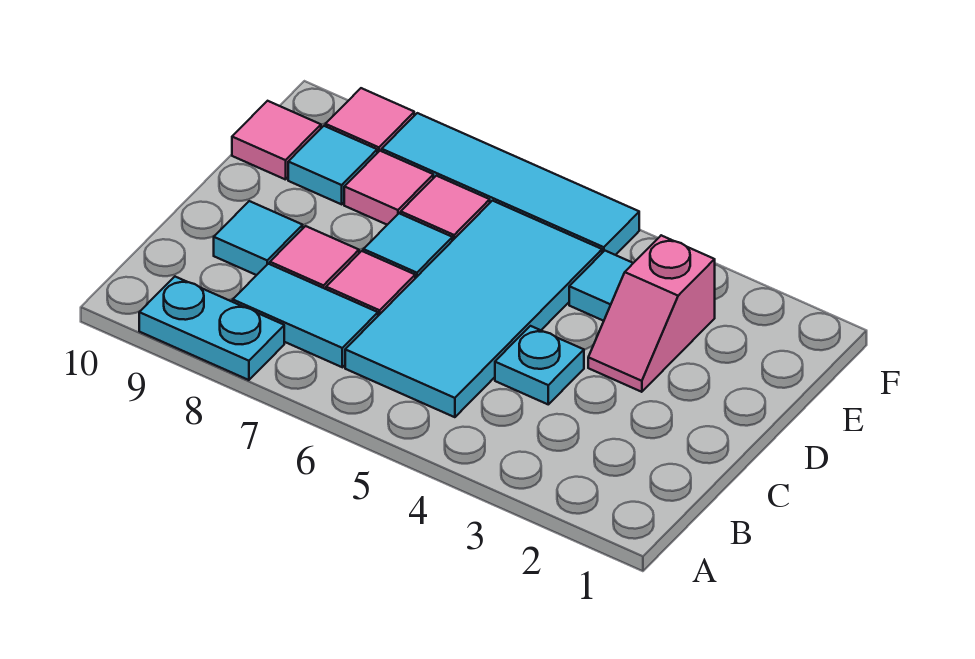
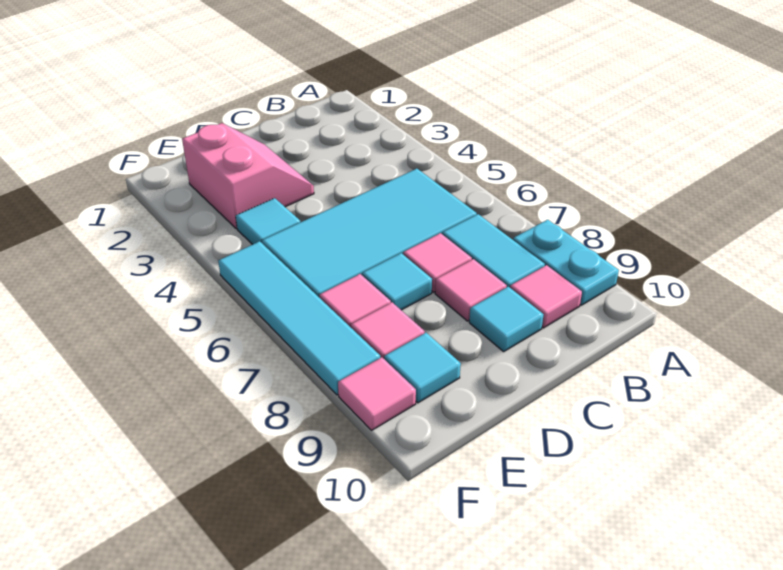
cyan 1x1 plate [495,326,584,404] -> none
pink 1x2 slope [588,235,715,392] -> pink 2x2 slope [182,123,314,229]
pink 1x1 tile [232,101,321,180] -> pink 1x1 tile moved to [510,265,582,328]

